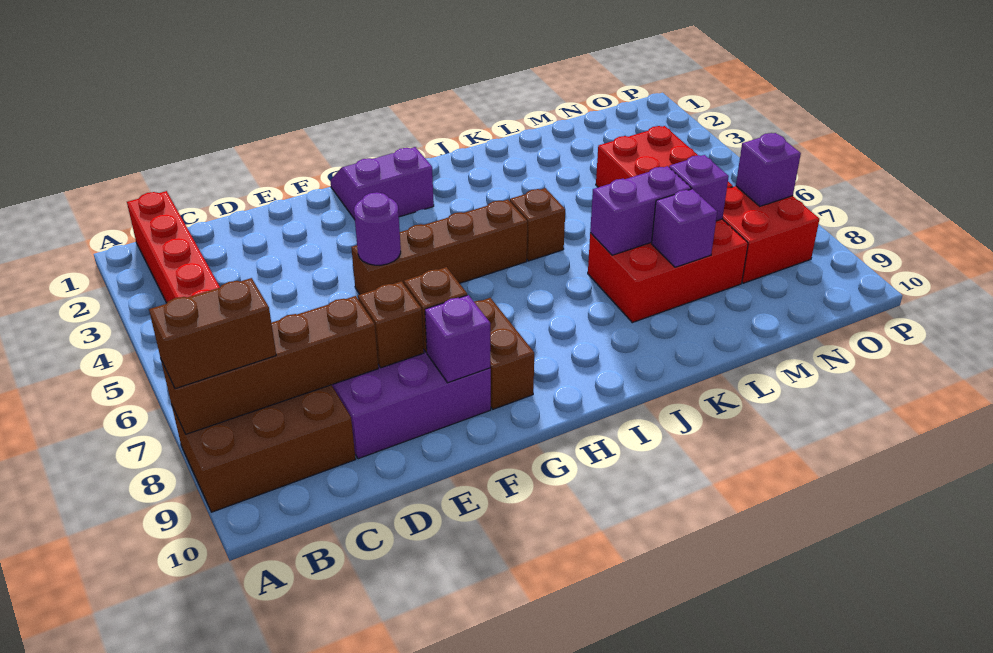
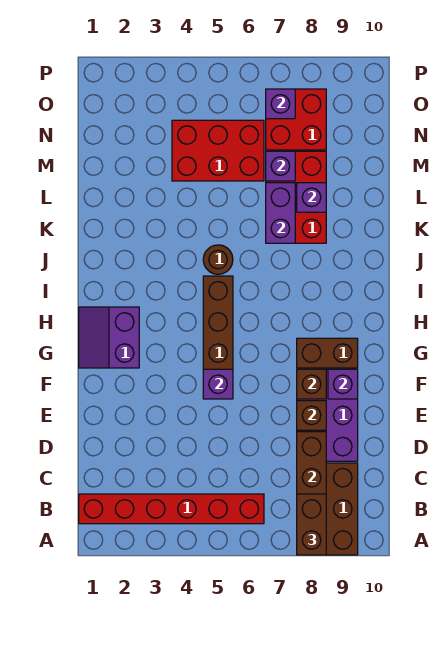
purple 1x1 round brick [354,192,401,265] -> purple 1x1 brick [203,369,233,399]
brown 1x1 brick [510,188,565,261] -> brown 1x1 round brick [203,245,233,274]

